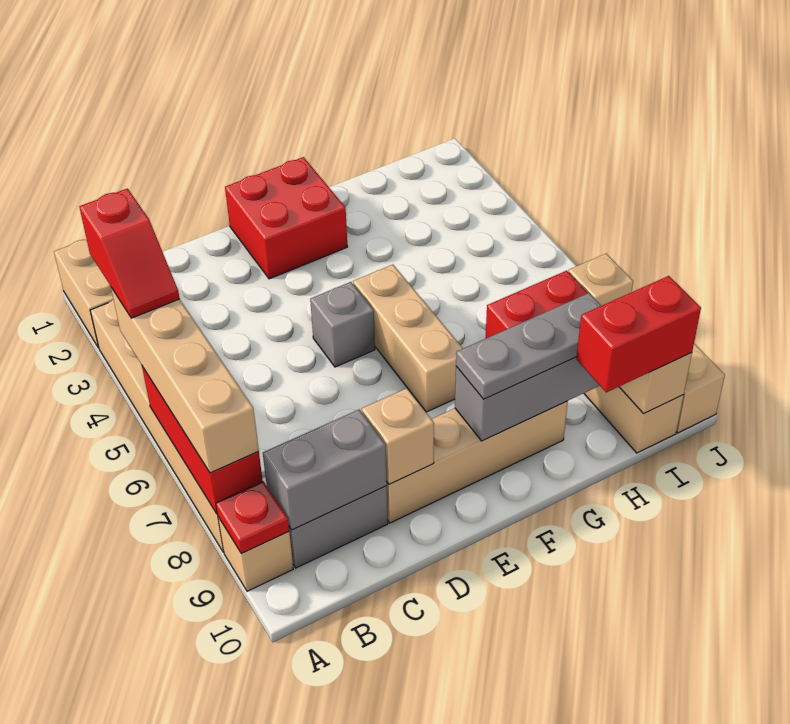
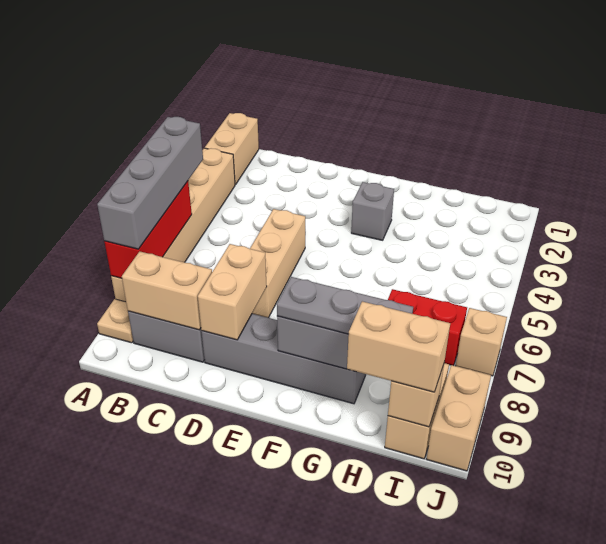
red 1x2 slope [79,189,180,318] -> none
tan 1x4 brick [111,288,259,473] -> grey 1x4 brick [97,117,203,249]
tan 1x1 brick [218,517,293,591] -> tan 1x1 plate [97,299,133,343]
red 1x1 plate [216,481,289,553] -> none
grey 1x2 brick [263,410,387,530] -> tan 1x2 brick [122,251,212,330]
tan 1x4 brick [387,401,568,523] -> grey 1x4 brick [201,314,366,404]
tan 1x1 brick [362,388,434,484] -> tan 1x2 brick [198,244,267,340]
red 2x2 brick [225,157,347,279] -> none
grey 1x1 brick [310,282,375,367] -> grey 1x1 brick moved to [351,182,394,240]
tan 1x3 brick [353,265,463,412] -> tan 1x3 brick moved to [250,209,305,318]
red 1x2 brick [576,276,701,392] -> tan 1x2 brick [347,301,450,392]

